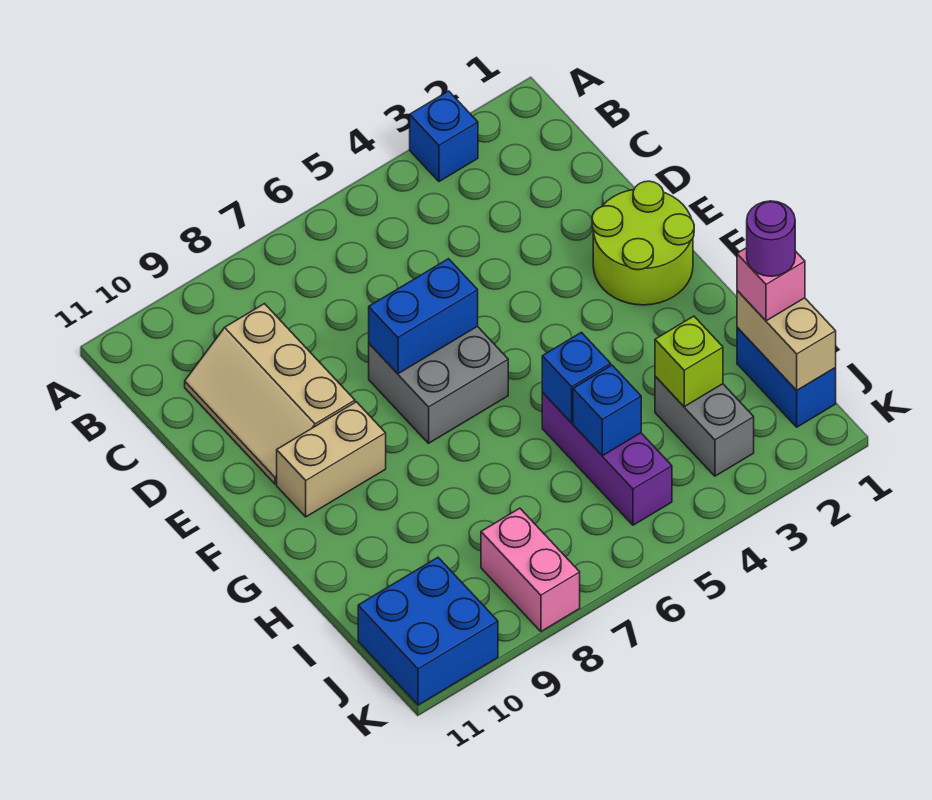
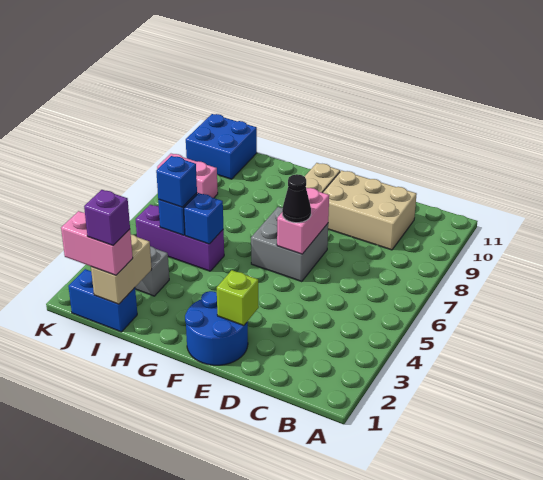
blue 1x1 brick [410,91,478,182] -> blue 1x1 brick moved to [156,156,197,207]
tan 2x3 slope [185,304,355,484] -> tan 2x3 brick [323,170,417,250]
lime 2x2 round brick [592,181,694,305] -> blue 2x2 round brick [185,291,248,365]
blue 1x2 brick [369,259,478,374] -> pink 1x2 brick [277,188,329,254]
none -> black 1x1 cone [282,174,311,223]
tan 1x2 brick [737,291,836,390] -> tan 1x2 brick turned to [91,235,152,304]
pink 1x1 brick [737,248,805,321] -> pink 1x2 brick [61,211,133,275]
purple 1x1 round brick [747,201,795,276] -> purple 1x1 brick [84,190,130,245]
lime 1x1 brick [655,316,723,407] -> lime 1x1 brick moved to [217,270,259,326]

